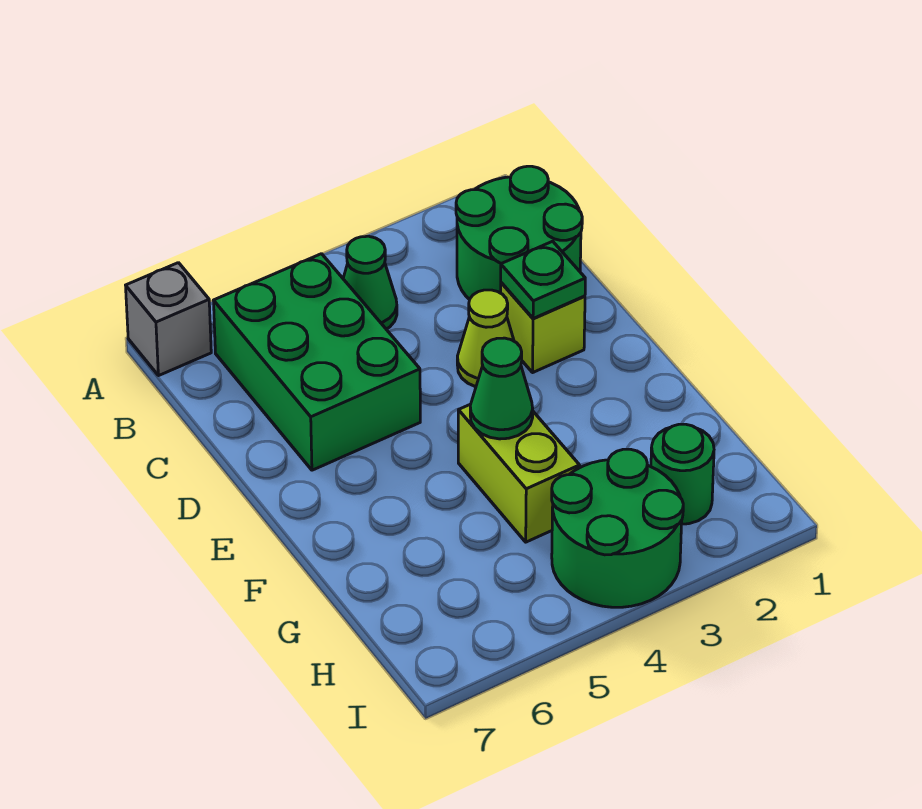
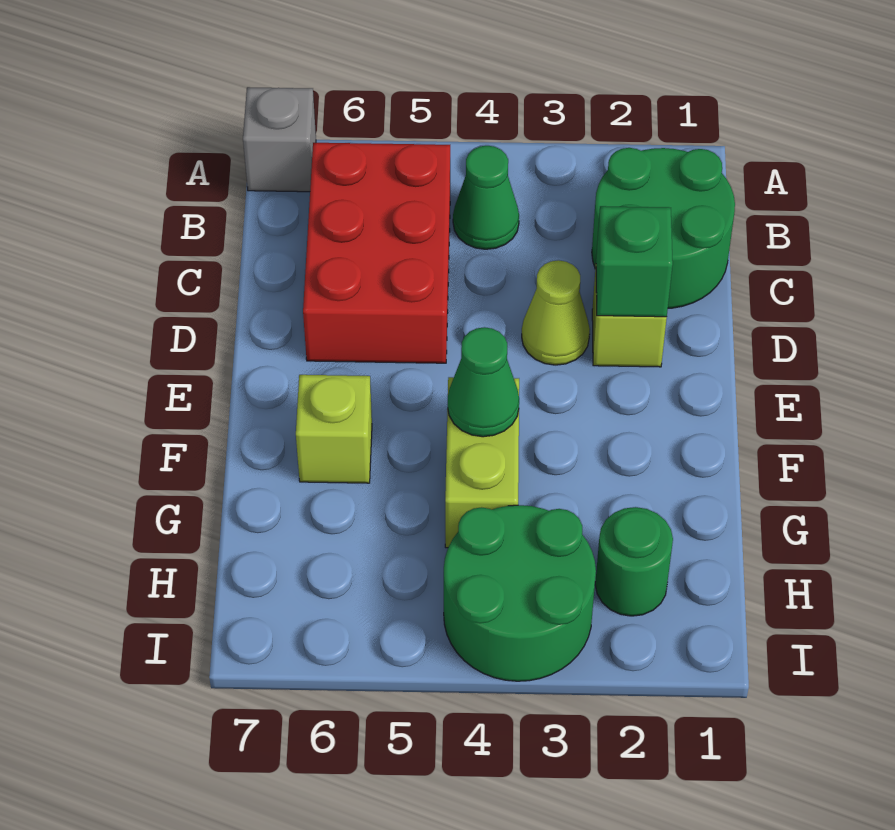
green 2x3 brick [213,254,420,470] -> red 2x3 brick [303,143,450,363]
green 1x1 plate [501,241,585,318] -> green 1x1 brick [596,206,673,317]
none -> lime 1x1 brick [296,375,372,483]

